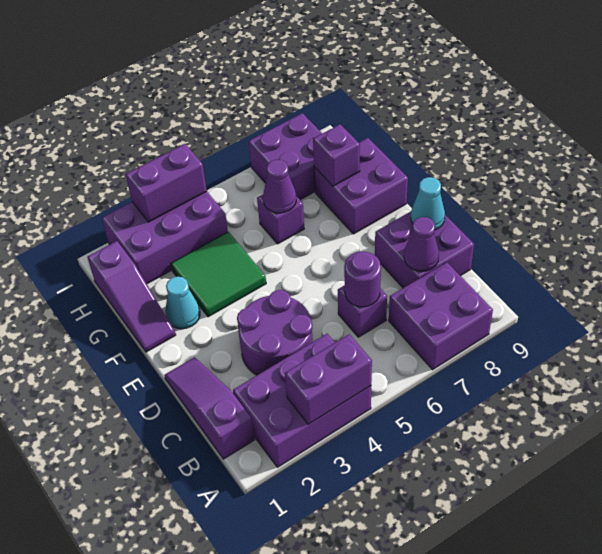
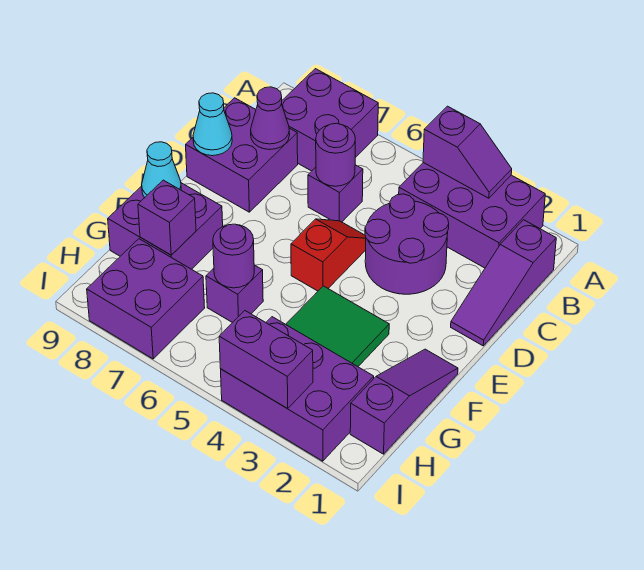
purple 1x2 brick [285,334,372,424] -> purple 1x2 slope [423,106,512,198]
none -> red 1x2 slope [291,219,366,291]
cyan 1x1 cone [165,276,200,329] -> cyan 1x1 cone moved to [142,142,181,198]
purple 1x1 cone [263,160,296,213] -> purple 1x1 round brick [213,224,254,288]

